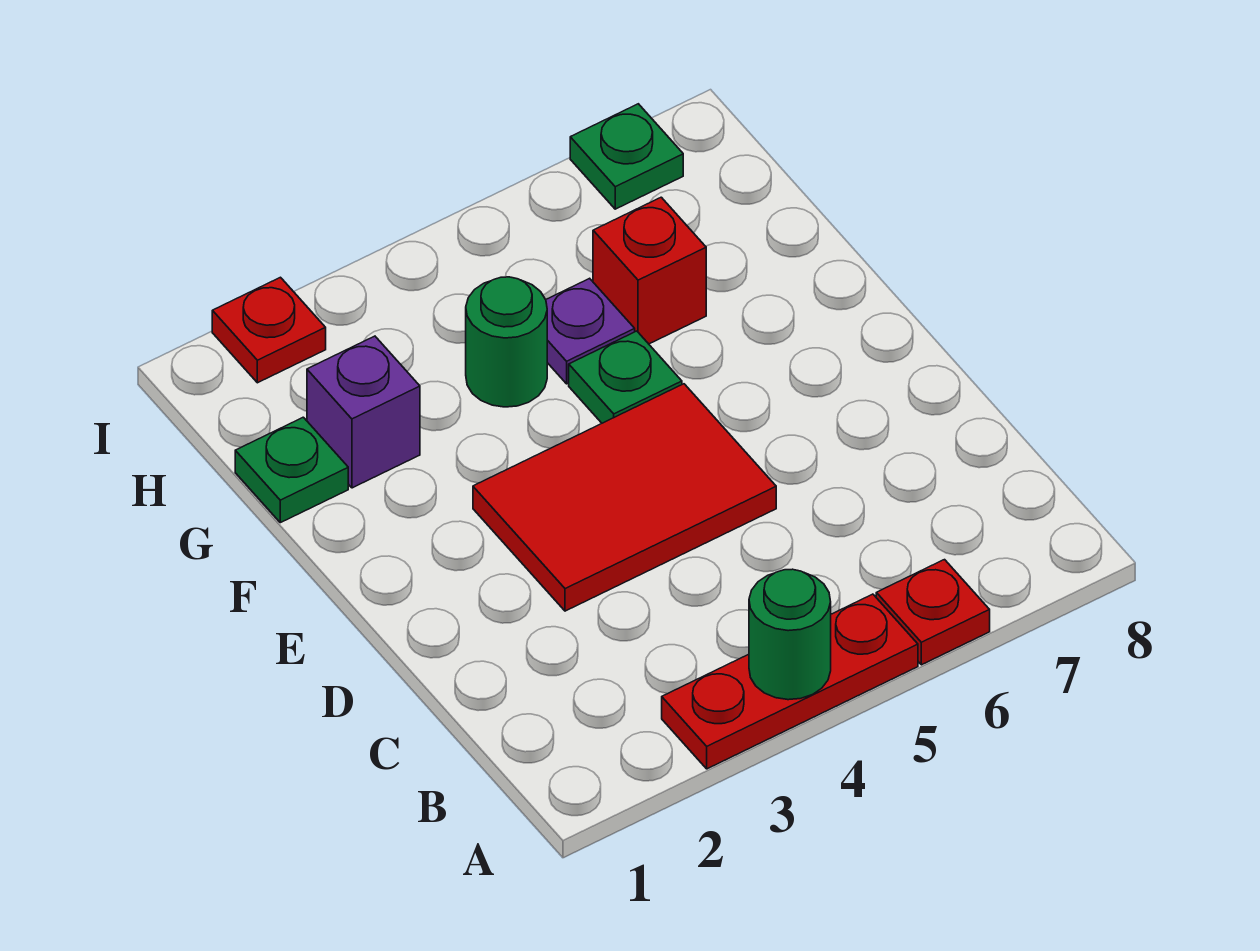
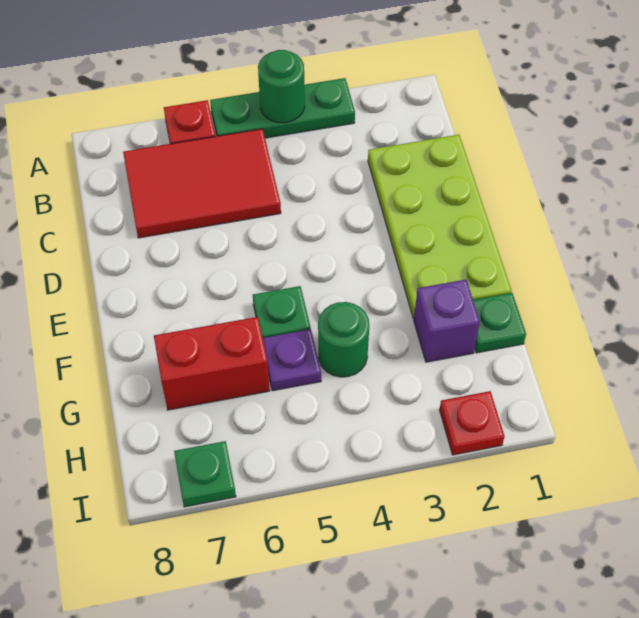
red 1x3 plate [662,594,918,769] -> green 1x3 plate [210,78,355,138]
none -> lime 2x4 plate [368,135,512,318]
red 2x3 tile [473,384,776,611] -> red 2x3 tile moved to [123,129,281,238]
red 1x1 brick [593,197,706,344] -> red 1x2 brick [154,317,270,410]

